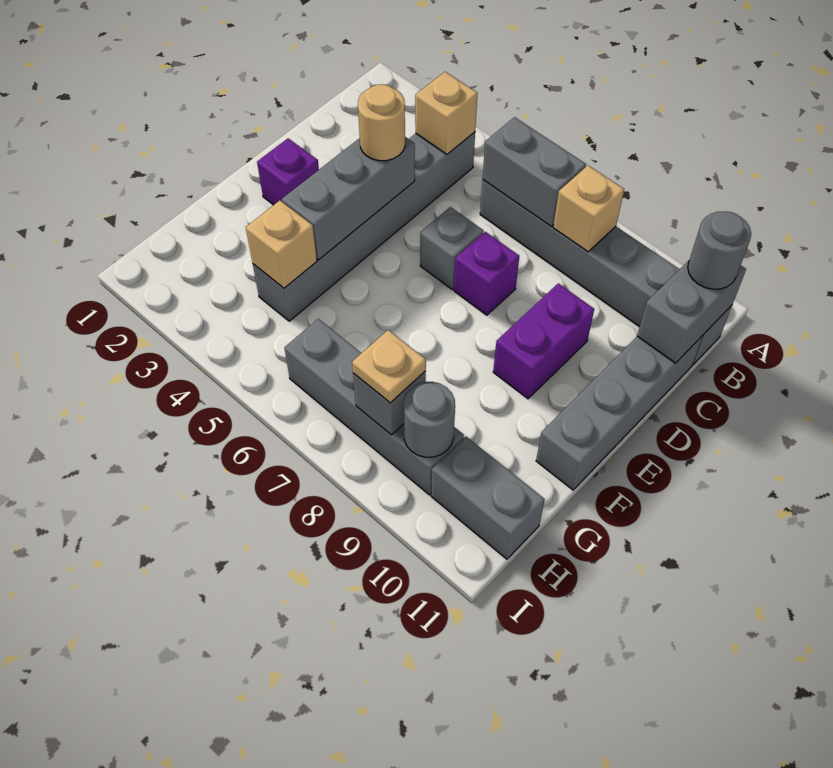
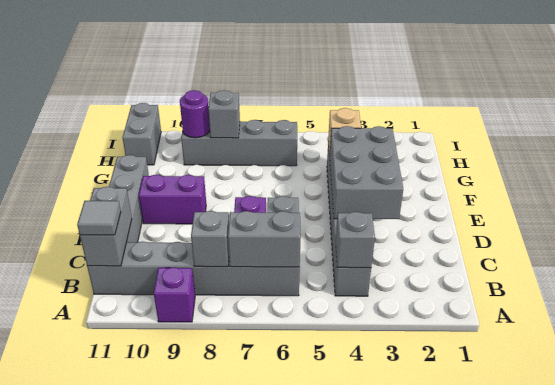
tan 1x1 brick [415,72,478,154] -> grey 1x1 brick [336,212,375,268]
tan 1x1 brick [553,166,624,252] -> grey 1x1 brick [191,211,229,267]
grey 1x1 round brick [688,211,751,289] -> grey 1x1 tile [77,201,121,235]
grey 1x3 brick [282,137,415,260] -> grey 2x3 brick [330,126,403,219]
tan 1x1 round brick [358,84,405,161] -> none
purple 1x2 brick [493,283,594,399] -> purple 1x2 brick turned to [139,175,206,224]
purple 1x1 brick [257,138,319,205] -> purple 1x1 brick moved to [154,267,195,322]
tan 1x1 plate [352,330,426,403] -> none
grey 1x1 round brick [403,382,455,457] -> purple 1x1 round brick [180,90,210,138]
grey 1x2 brick [431,436,545,559] -> grey 1x2 brick turned to [123,103,161,165]

